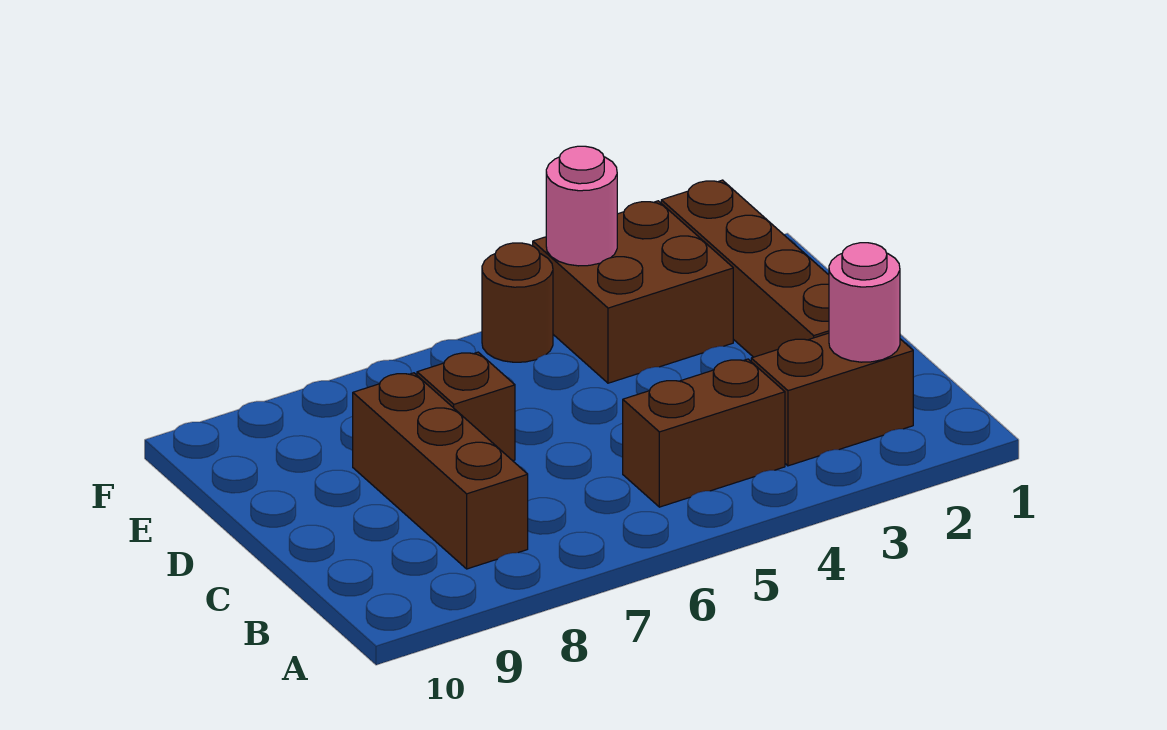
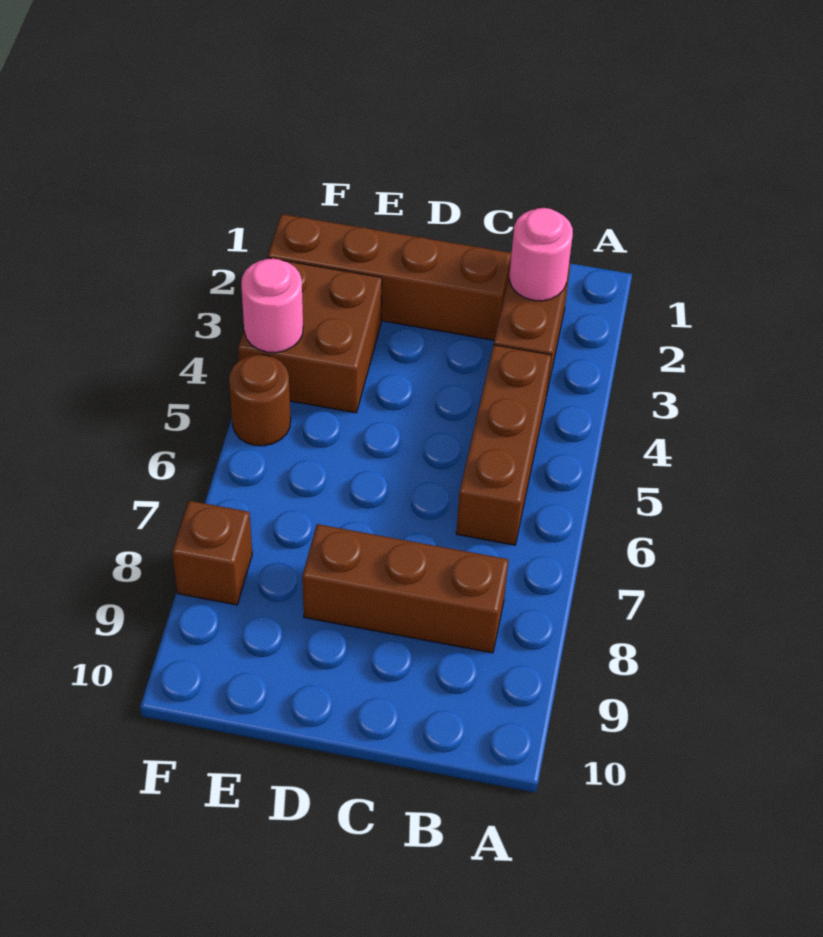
brown 1x2 brick [623,359,785,507] -> brown 1x3 brick [456,345,551,545]
brown 1x1 brick [417,352,515,461] -> brown 1x1 brick moved to [172,501,252,605]

